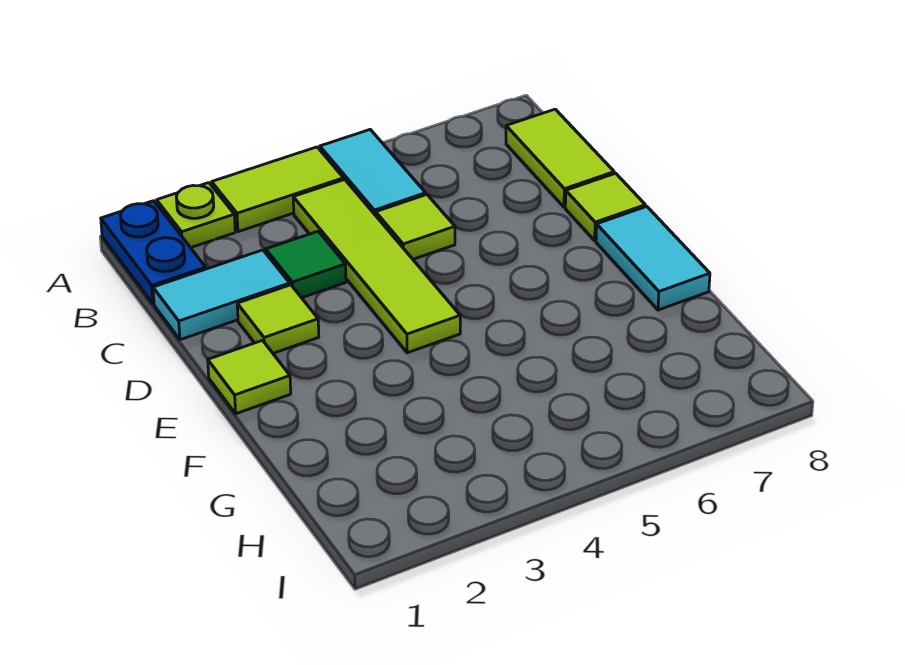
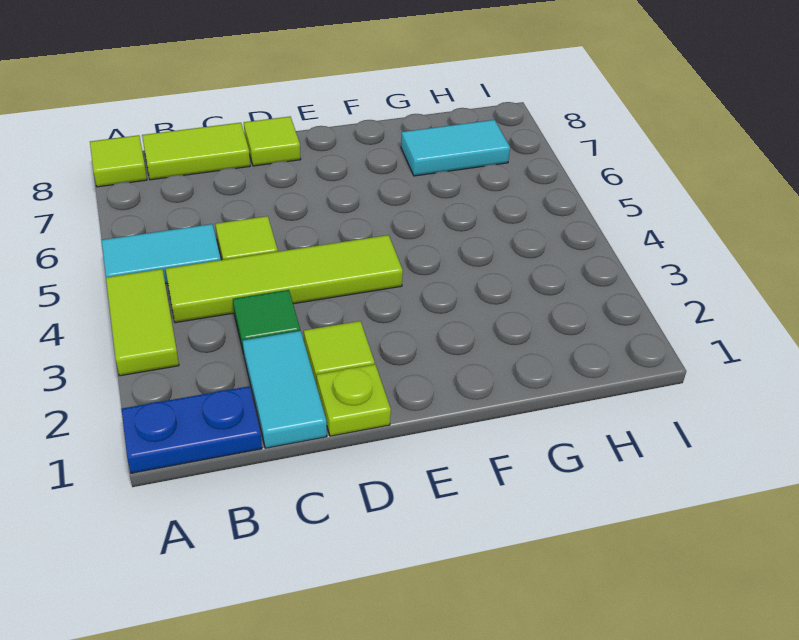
lime 1x1 plate [157,183,235,248] -> lime 1x1 plate moved to [316,364,391,436]
lime 1x1 tile [208,340,291,414] -> lime 1x1 tile moved to [90,135,147,187]
cyan 1x2 tile [596,207,710,310] -> cyan 1x2 tile moved to [401,120,510,176]

